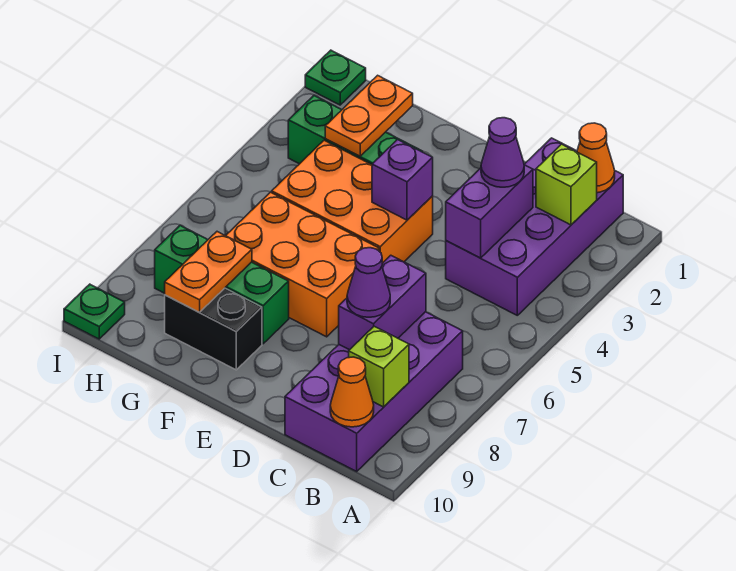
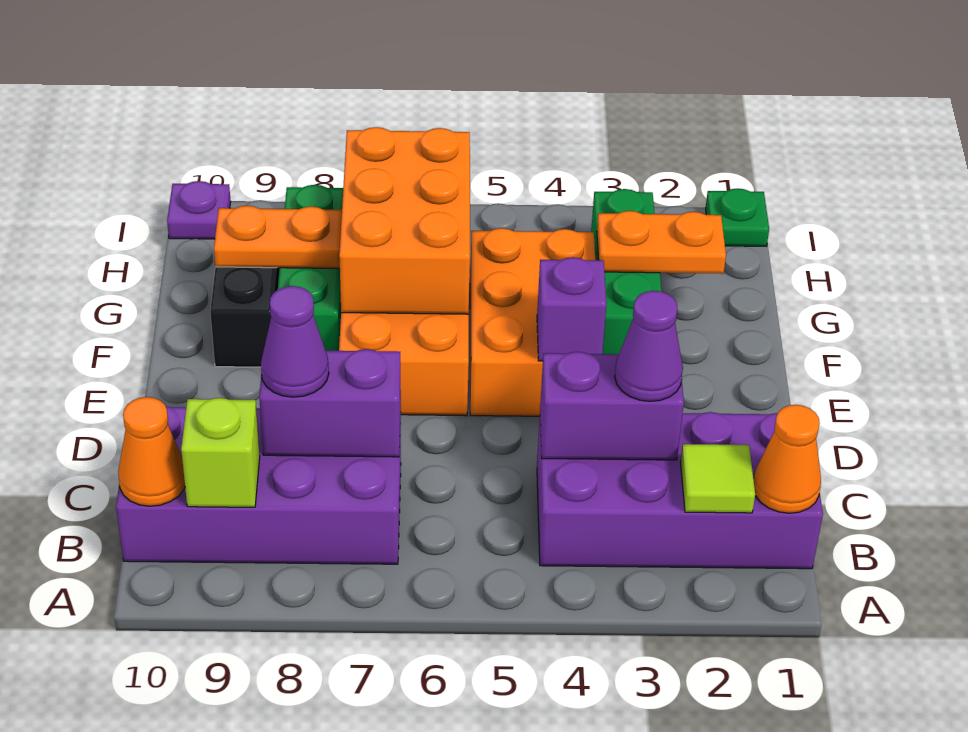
lime 1x1 brick [536,144,597,225] -> lime 1x1 tile [681,444,755,513]
none -> orange 2x3 brick [339,127,470,314]
green 1x1 plate [64,284,125,339] -> purple 1x1 plate [167,181,231,239]

